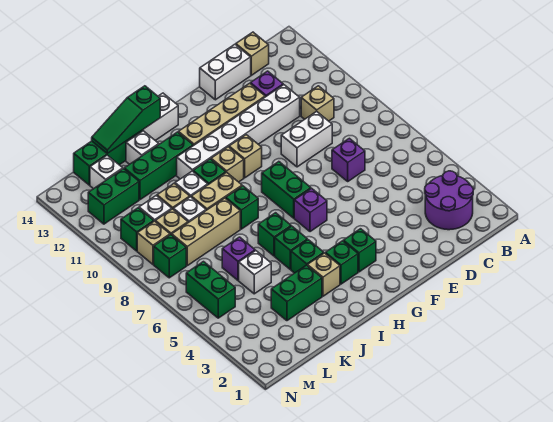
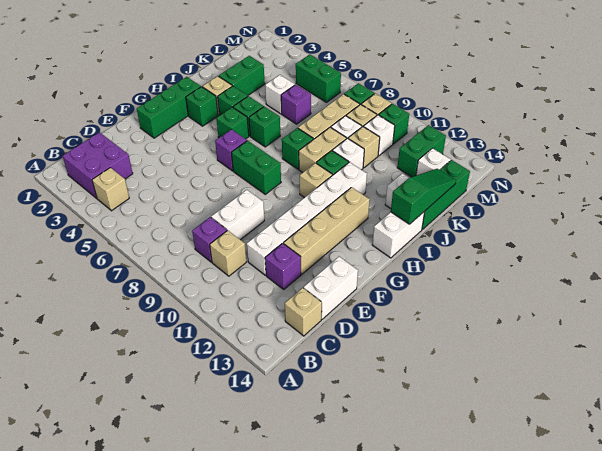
purple 2x2 round brick [425,171,473,230] -> purple 2x2 brick [63,132,133,198]
purple 1x1 brick [332,138,365,181] -> purple 1x1 brick moved to [192,217,227,262]
green 1x1 brick [343,229,376,272] -> green 1x1 brick moved to [216,107,249,139]
tan 1x1 brick [229,135,262,178] -> tan 1x1 brick moved to [92,168,129,211]
green 1x3 brick [124,132,193,200] -> green 1x3 brick moved to [137,77,201,138]

